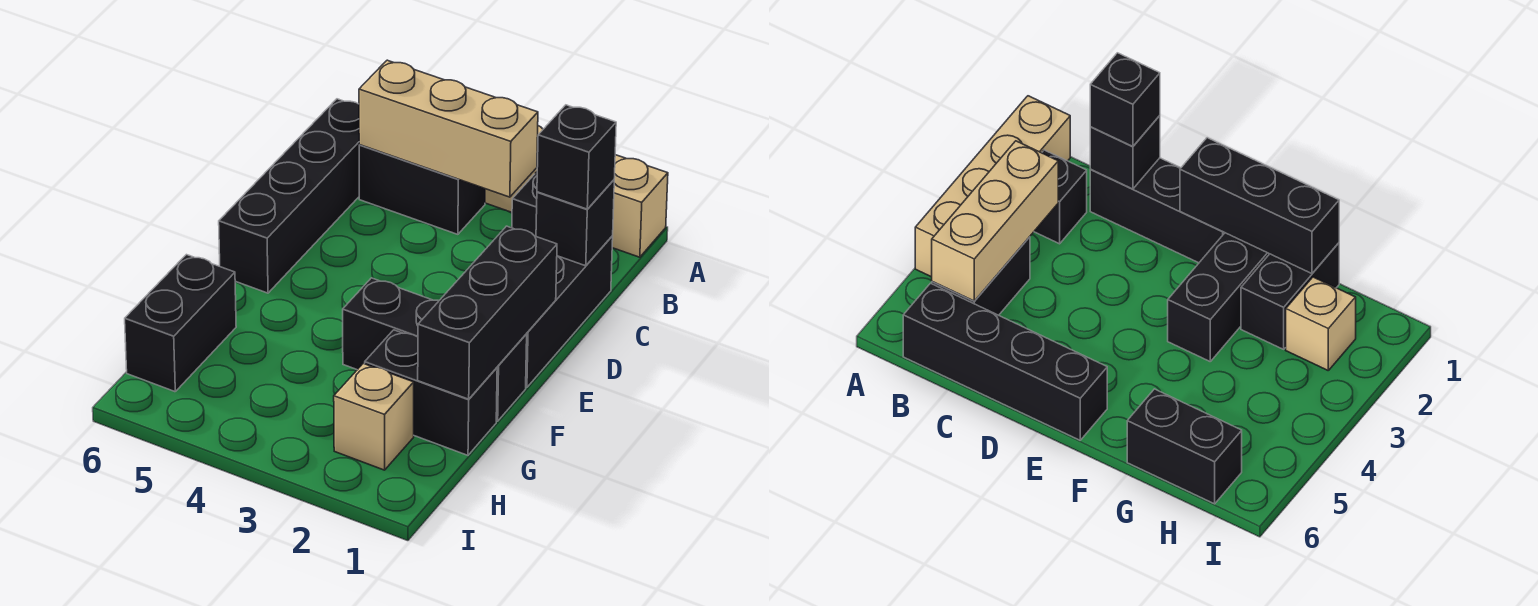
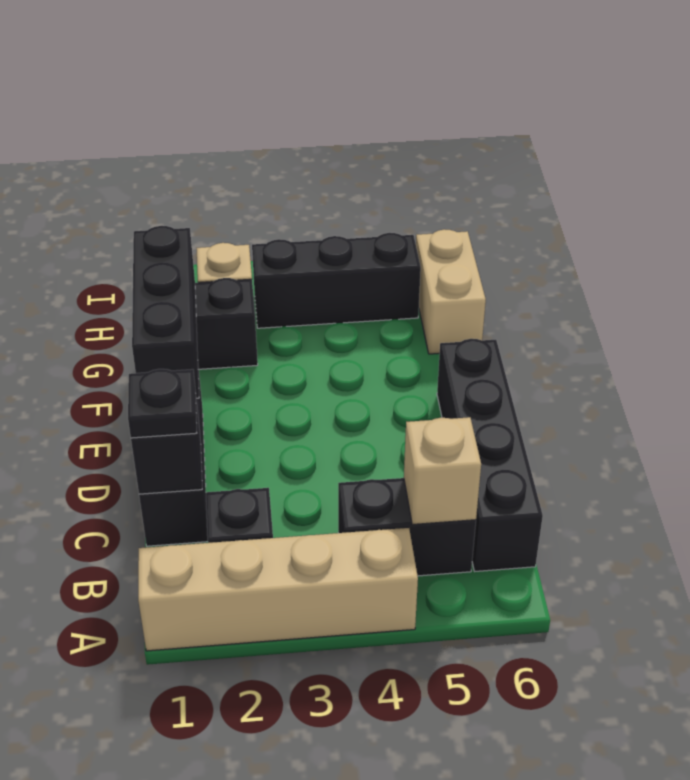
tan 1x3 brick [359,60,538,197] -> tan 1x1 brick [404,417,481,525]
black 1x1 brick [537,105,616,209] -> black 1x1 plate [128,369,197,438]
black 1x3 brick [343,278,527,421] -> black 1x3 brick moved to [252,233,421,328]
black 1x2 brick [125,255,236,392] -> tan 1x2 brick [416,229,486,354]

